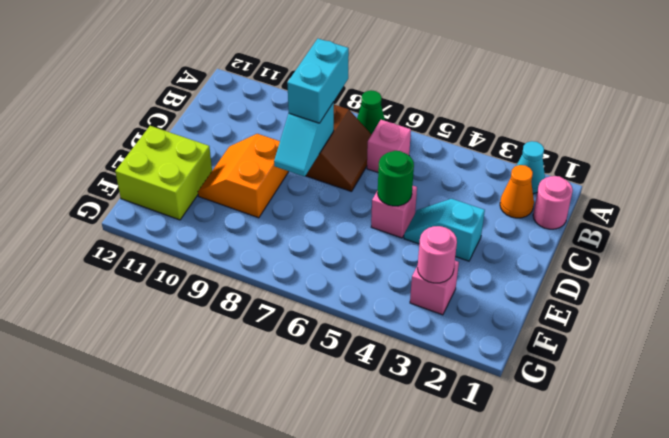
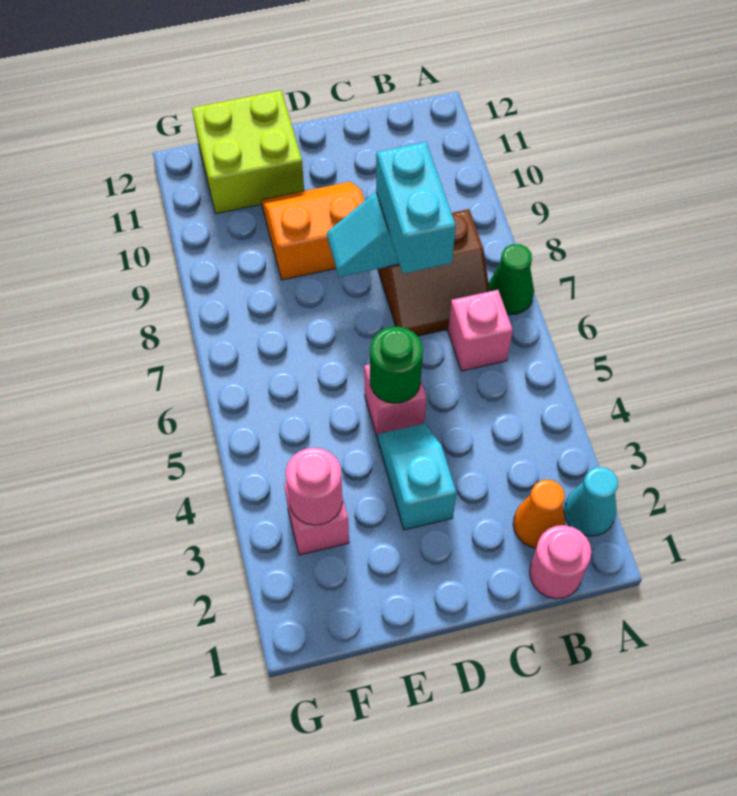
cyan 1x2 brick [287,39,349,123] -> cyan 1x2 brick turned to [376,142,456,274]

